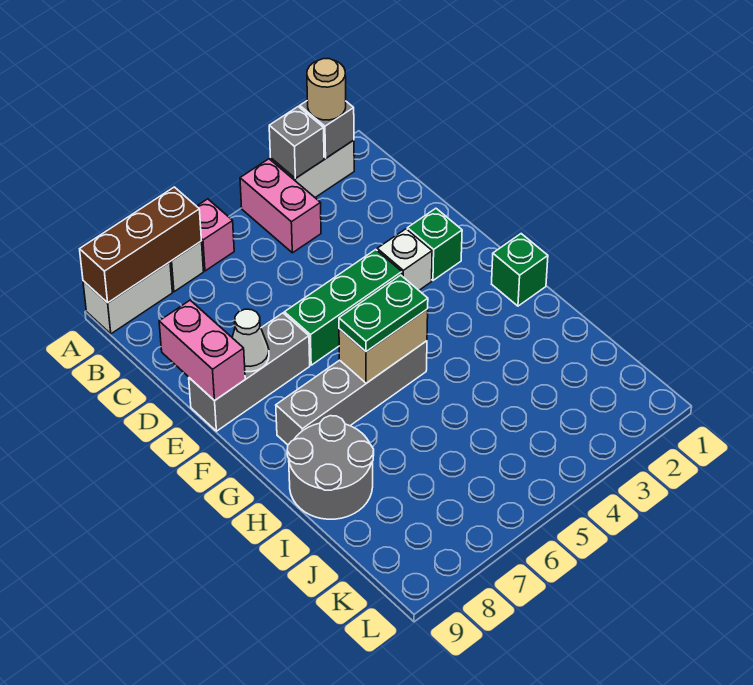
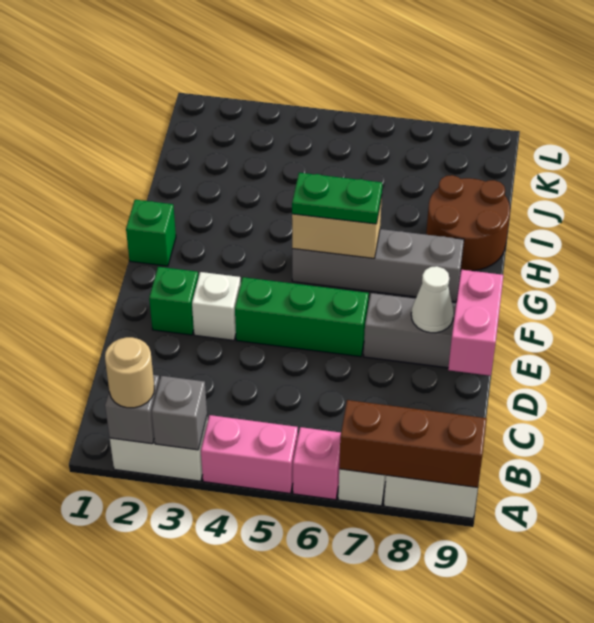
pink 1x2 brick [240,159,321,253] -> pink 1x2 brick turned to [201,415,298,494]
grey 2x2 round brick [287,416,374,519] -> brown 2x2 round brick [426,175,510,271]

